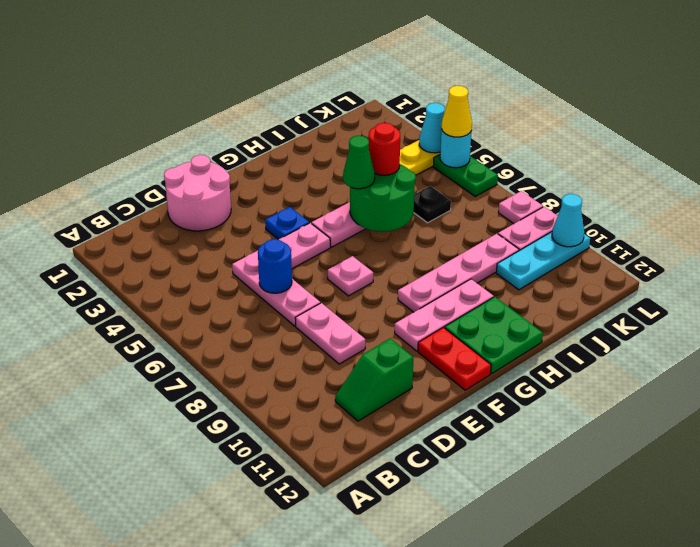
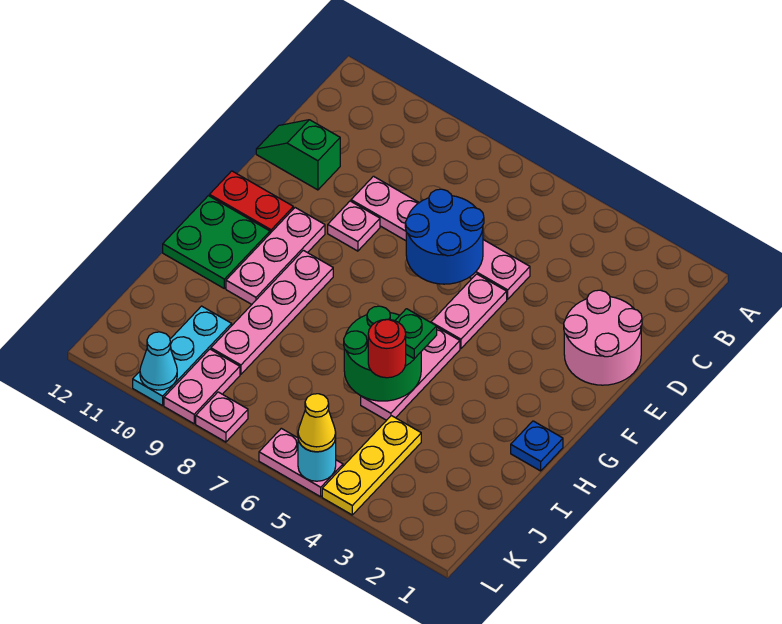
green 1x2 slope [335,338,413,421] -> green 1x2 slope turned to [256,120,340,190]
blue 1x1 round brick [258,239,292,293] -> blue 2x2 round brick [405,189,484,284]
blue 1x1 plate [265,207,309,240] -> blue 1x1 plate moved to [511,421,563,471]
pink 1x1 plate [328,256,373,296] -> pink 1x1 plate moved to [328,201,380,251]
green 1x1 cone [343,136,375,189] -> green 1x1 plate [395,309,437,359]
black 1x1 plate [414,186,451,223] -> none
cyan 1x1 cone [419,103,445,153] -> none
green 1x2 plate [433,155,498,196] -> pink 1x2 plate [259,428,343,497]

